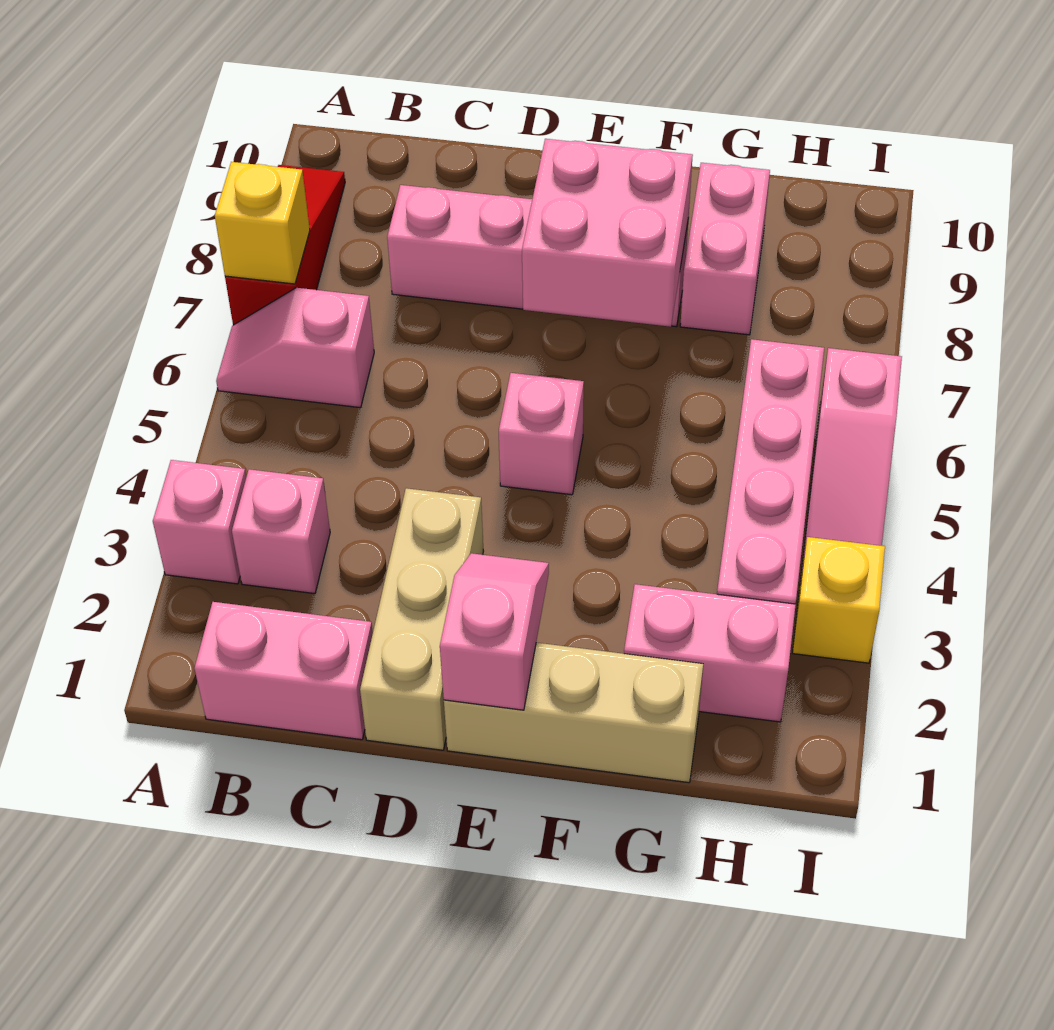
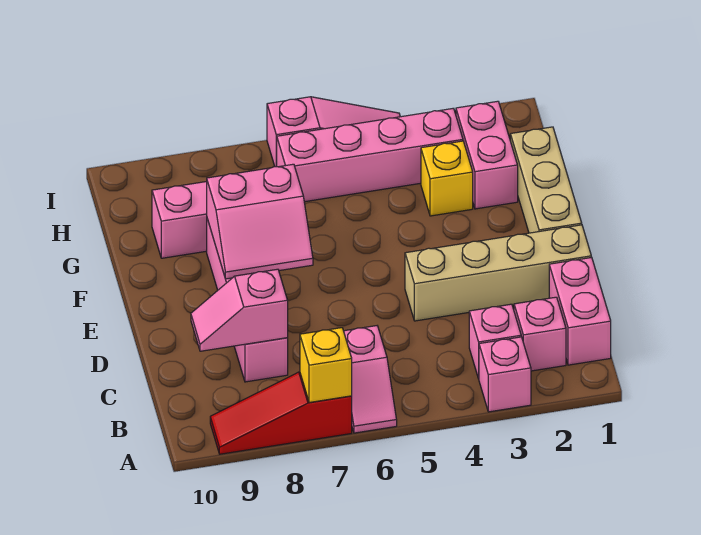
tan 1x3 brick [360,488,483,750] -> tan 1x4 brick [405,225,591,321]
pink 1x2 slope [440,553,549,710] -> pink 1x2 slope moved to [191,269,288,351]
pink 1x1 brick [499,373,584,495] -> pink 1x1 brick moved to [514,297,566,371]
pink 2x2 brick [522,139,693,327] -> pink 2x2 slope [207,164,313,279]
yellow 1x1 brick [793,537,885,663] -> yellow 1x1 brick moved to [421,141,473,216]

